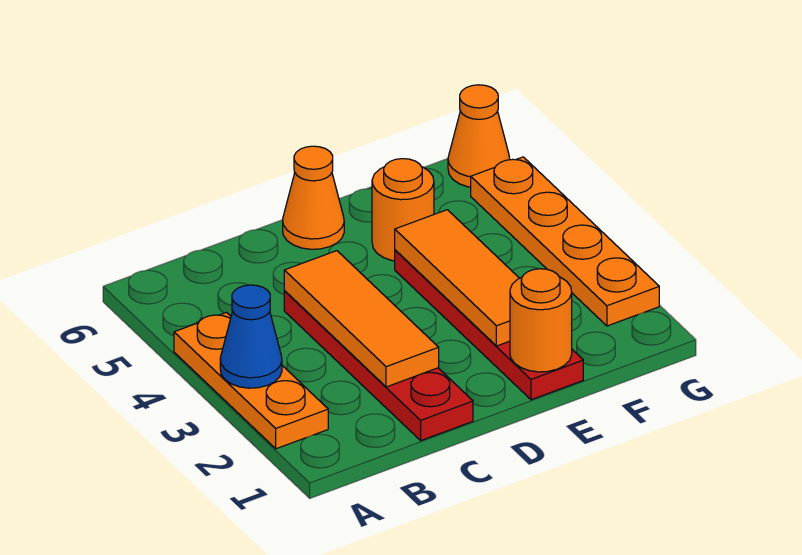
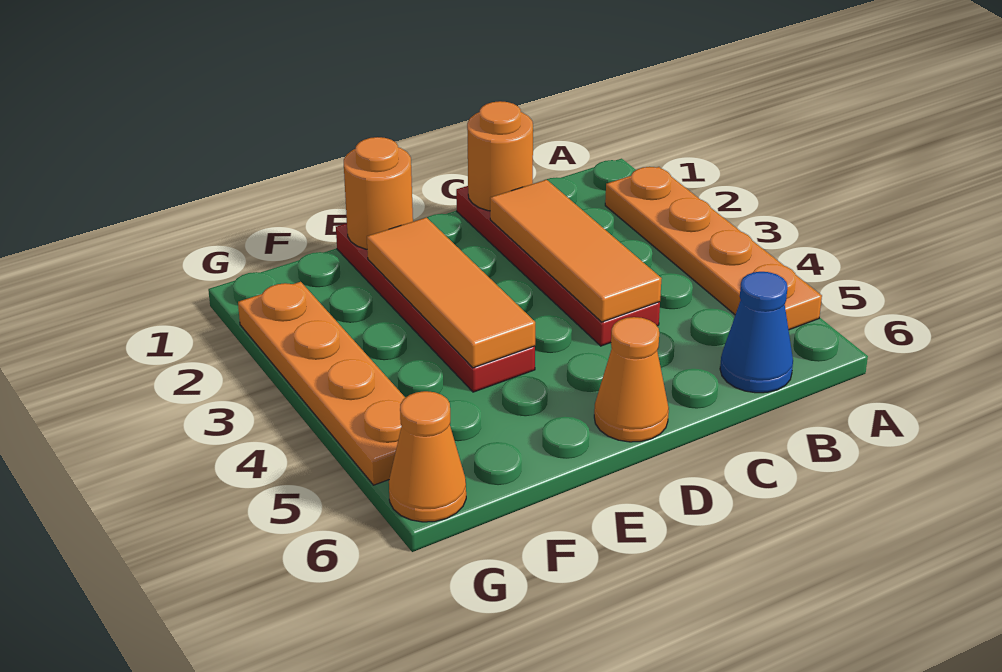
orange 1x3 plate [174,313,328,449] -> orange 1x4 plate [605,167,822,330]
blue 1x1 cone [220,285,282,388] -> blue 1x1 cone moved to [720,272,793,393]
orange 1x1 round brick [372,159,434,261] -> orange 1x1 round brick moved to [467,101,533,211]

